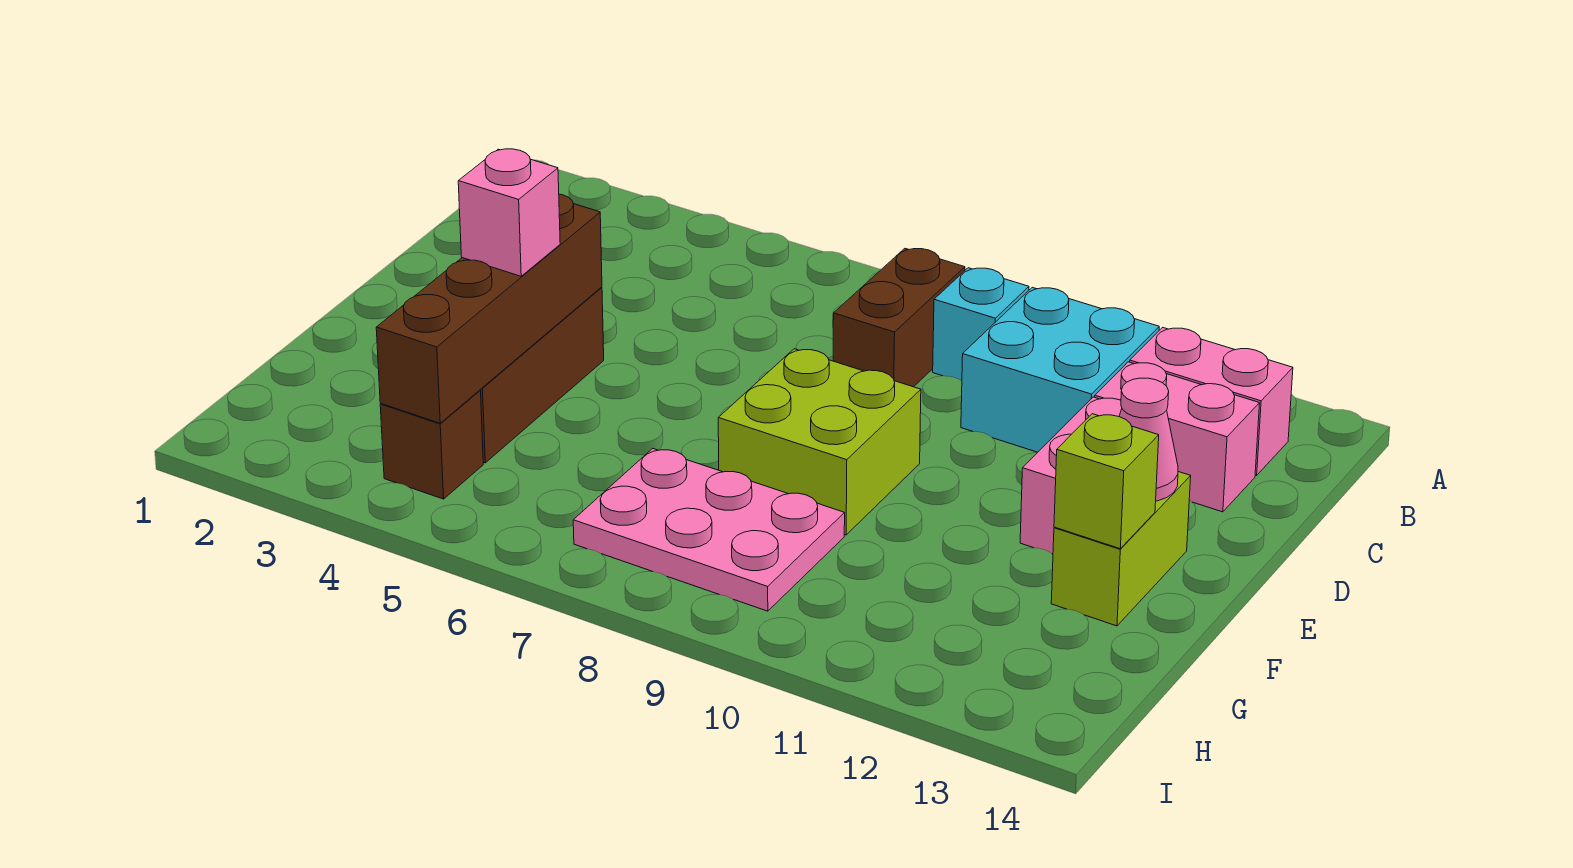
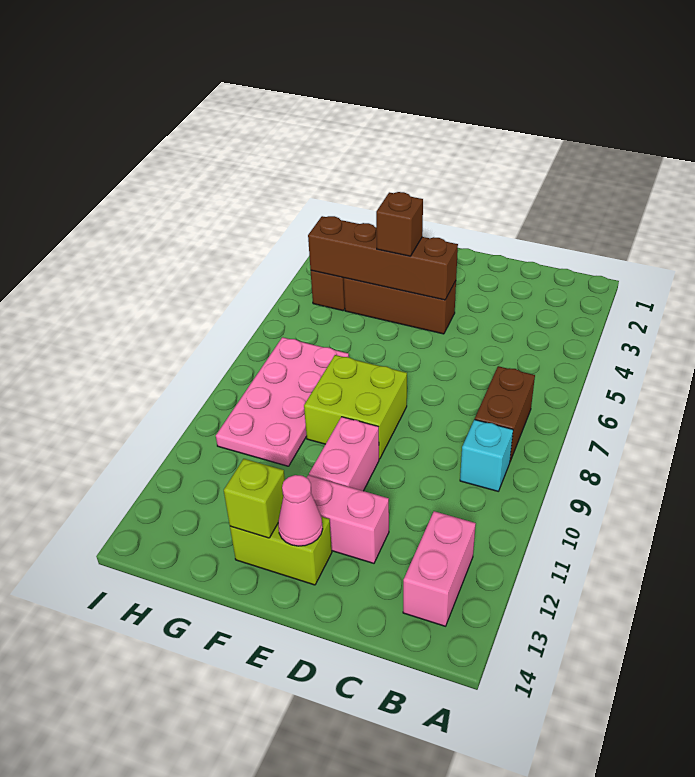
brown 1x2 brick [833,249,965,387] -> brown 1x2 brick turned to [475,366,535,461]
cyan 2x2 brick [961,287,1159,452] -> none
pink 1x2 brick [1095,362,1260,512] -> pink 1x2 brick moved to [309,417,379,491]
pink 1x1 brick [458,149,560,276] -> brown 1x1 brick [376,192,423,256]
pink 2x3 plate [573,449,845,611] -> pink 2x4 plate [216,337,349,466]

